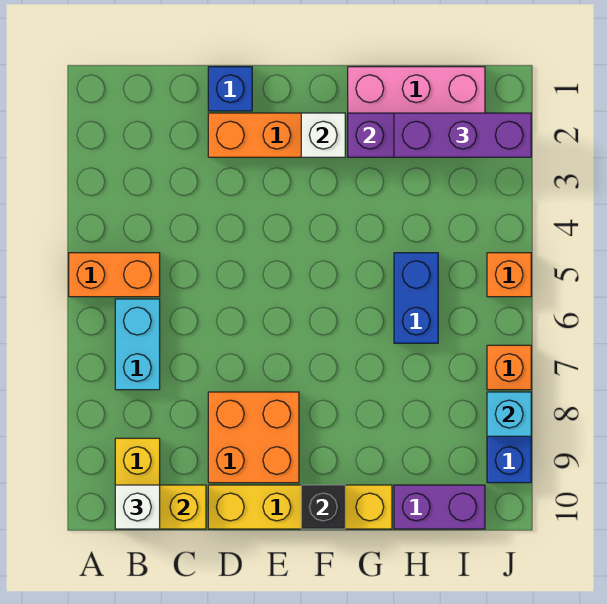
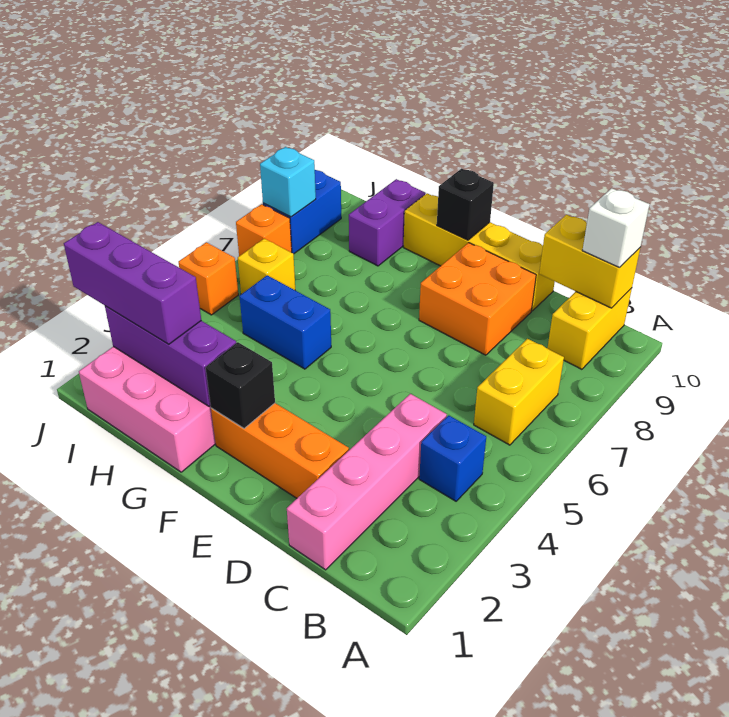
orange 1x2 brick [69,253,160,297] -> none
cyan 1x2 brick [115,299,160,390] -> yellow 1x2 brick [474,339,564,445]
none -> pink 1x4 brick [287,394,447,570]
blue 1x1 brick [208,67,252,111] -> blue 1x1 brick moved to [419,415,486,501]
white 1x1 brick [301,113,345,157] -> black 1x1 brick [206,342,275,429]
blue 1x2 brick [394,253,438,343] -> blue 1x2 brick turned to [239,275,331,369]
purple 1x2 brick [394,485,485,529] -> purple 1x2 brick turned to [349,179,426,266]
none -> yellow 1x1 brick [238,238,295,294]

